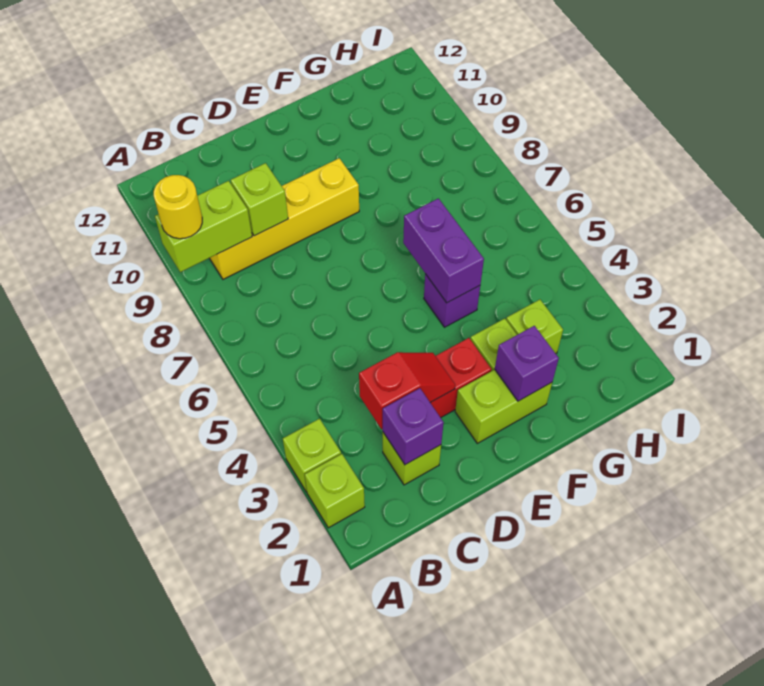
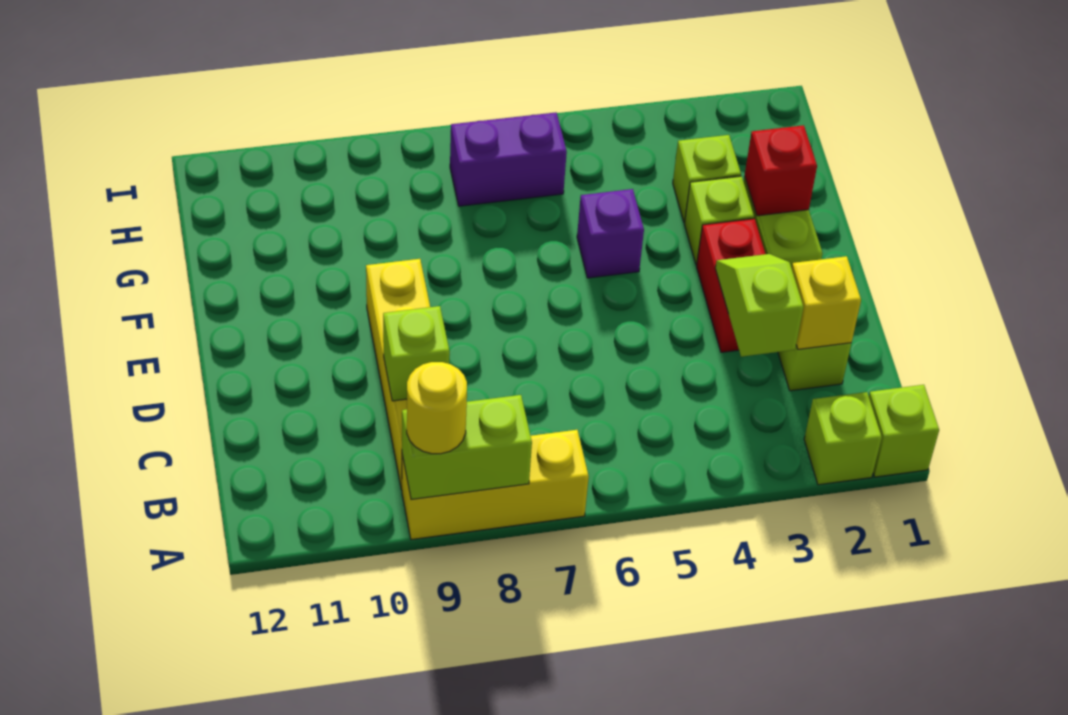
lime 1x1 brick [283,419,341,492] -> lime 1x1 brick moved to [869,385,939,477]
none -> yellow 1x3 brick [402,430,589,540]
lime 1x2 brick [155,181,252,272] -> lime 1x2 brick turned to [402,395,532,499]
purple 1x1 brick [383,388,444,465] -> yellow 1x1 brick [792,256,861,349]
red 1x2 slope [359,352,455,429] -> lime 1x2 slope [715,254,804,357]
purple 1x1 brick [495,326,559,401] -> red 1x1 brick [745,125,817,216]
purple 1x2 brick [403,198,484,303] -> purple 1x2 brick moved to [450,112,567,206]

